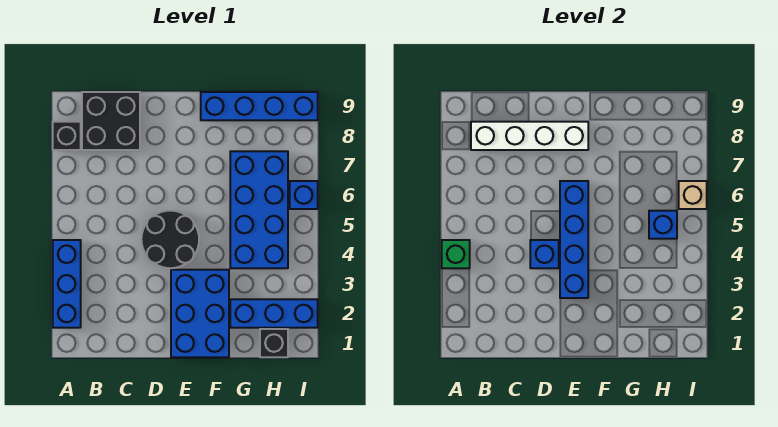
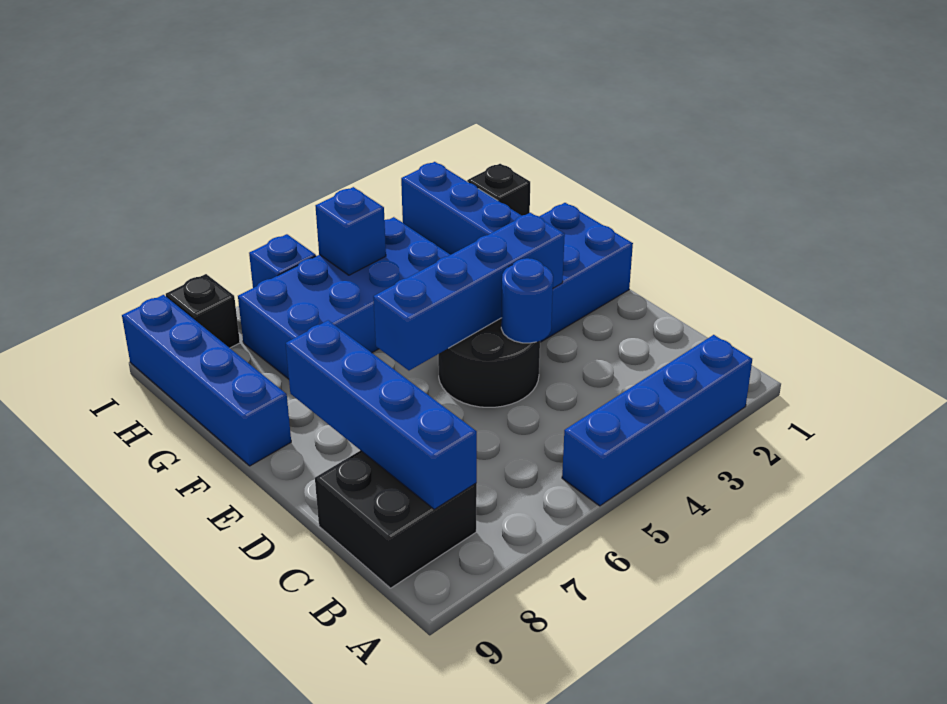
blue 1x3 brick [53,240,81,328] -> blue 1x4 brick [562,335,752,506]
green 1x1 brick [442,240,470,268] -> none
black 1x1 brick [53,122,81,150] -> black 1x1 brick moved to [166,274,240,348]
white 1x4 brick [471,122,588,150] -> blue 1x4 brick [286,320,477,509]
blue 1x1 brick [530,240,559,268] -> blue 1x1 round brick [501,258,553,343]
tan 1x1 brick [679,181,707,209] -> none

